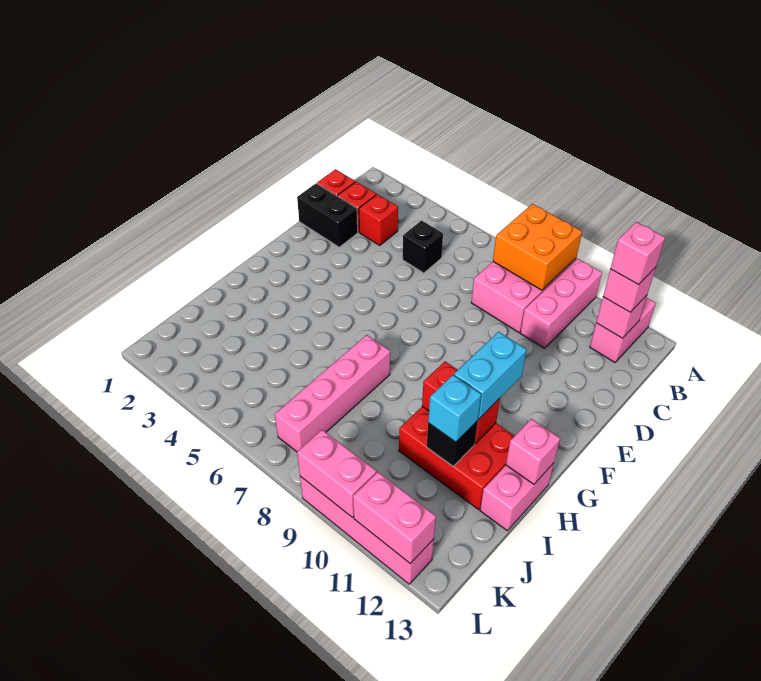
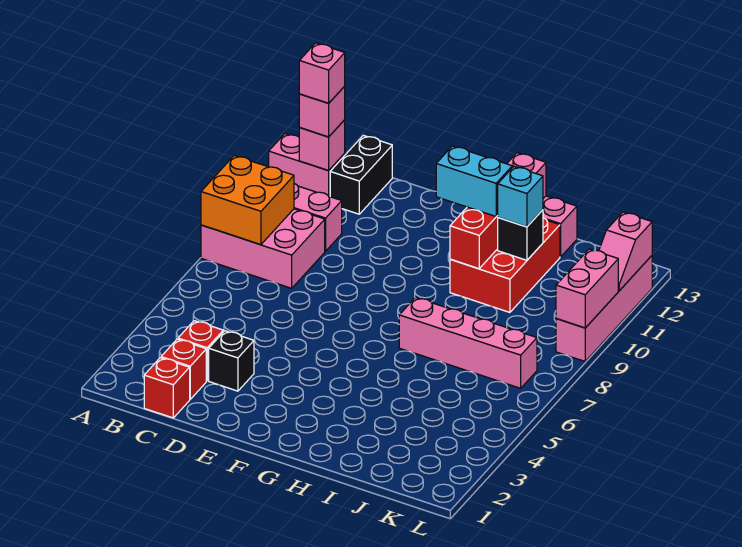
black 1x1 brick [403,221,443,273] -> black 1x1 brick moved to [209,331,254,391]
black 1x2 brick [297,183,358,247] -> black 1x2 brick moved to [330,135,392,214]
pink 1x2 brick [353,472,436,564] -> pink 1x2 slope [599,212,652,291]

